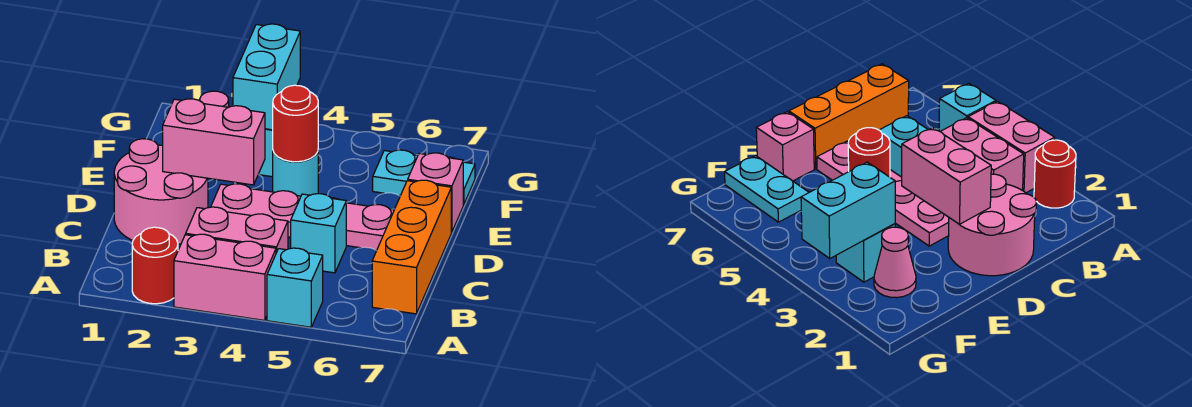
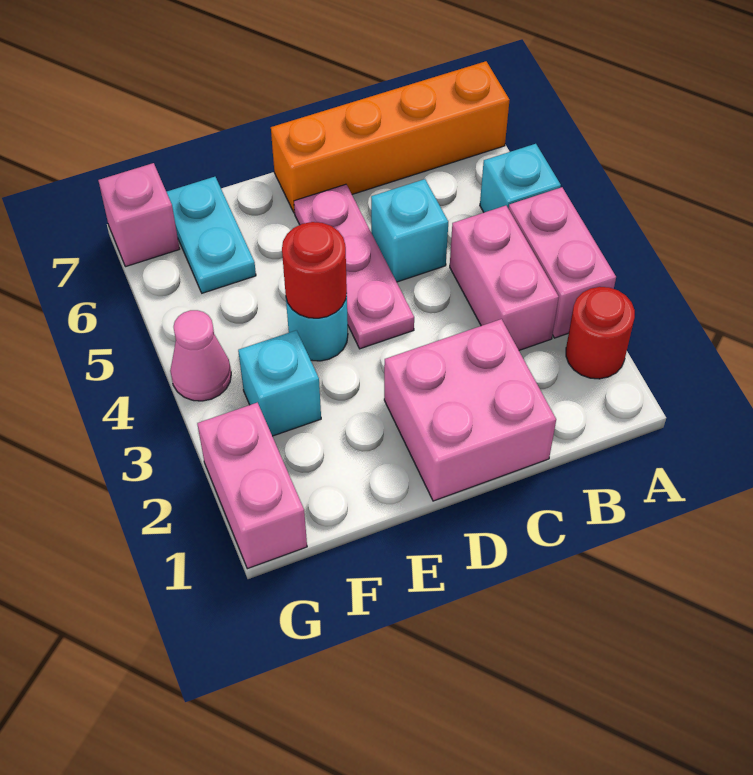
orange 1x3 brick [372,180,451,314] -> orange 1x4 brick [271,61,509,213]
pink 2x2 round brick [114,139,208,244] -> pink 2x2 brick [384,319,556,501]
pink 1x2 brick [163,99,265,185] -> pink 1x2 brick moved to [197,403,307,569]
pink 1x4 plate [211,184,394,250] -> pink 1x3 plate [294,184,414,349]
pink 1x1 brick [408,153,463,232] -> pink 1x1 brick moved to [98,163,179,267]
pink 1x1 cone [874,227,916,298] -> pink 1x1 cone moved to [170,310,231,401]
cyan 1x2 brick [233,24,300,130] -> none

